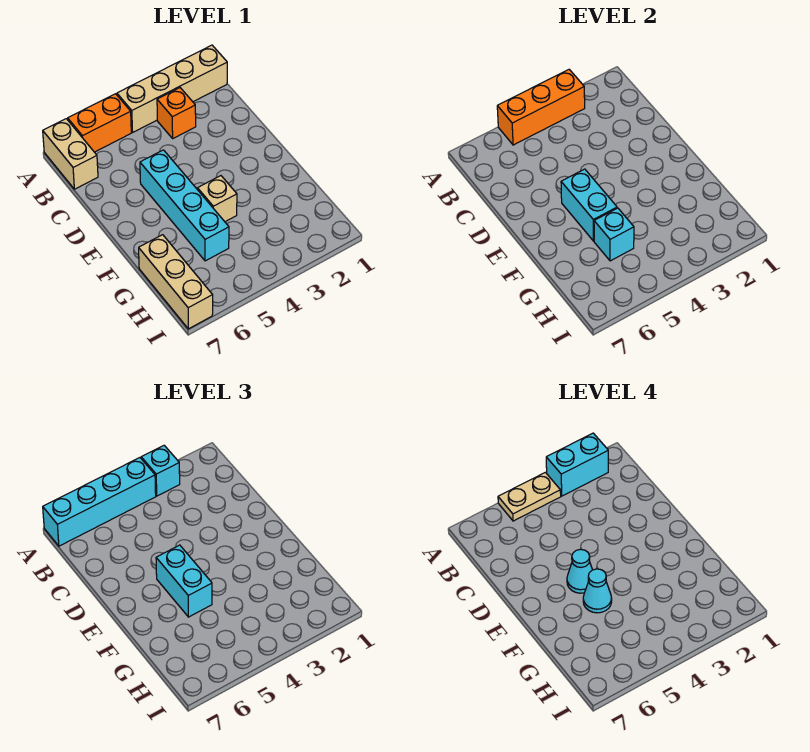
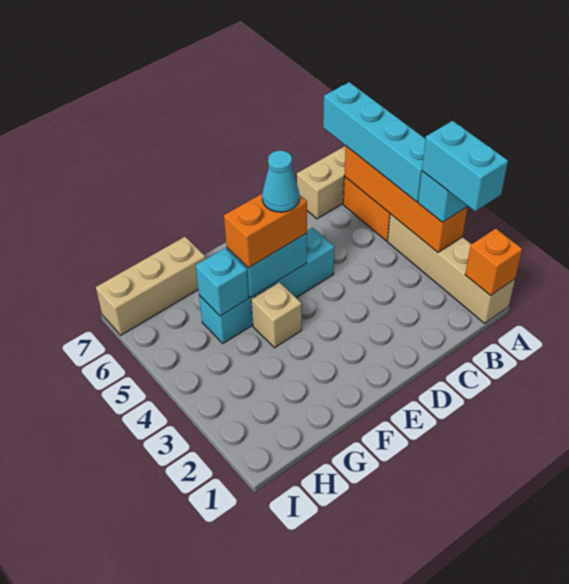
orange 1x3 brick [497,69,585,145] -> orange 1x4 brick [344,146,468,252]
tan 1x2 plate [498,472,561,521] -> none
orange 1x1 brick [157,88,196,138] -> orange 1x1 brick moved to [465,229,522,296]
cyan 1x2 brick [156,545,212,617] -> orange 1x2 brick [224,194,307,268]
cyan 1x1 cone [583,569,612,613] -> none

